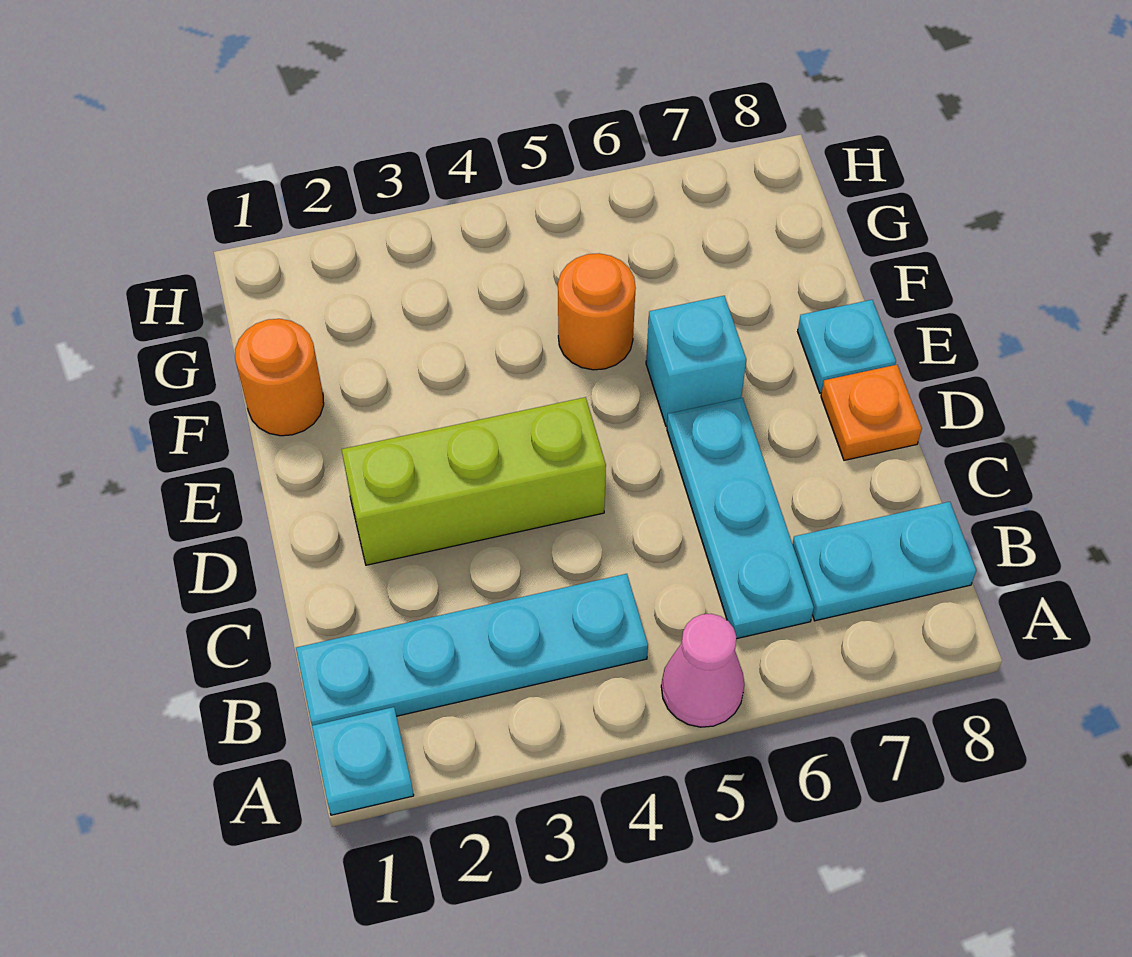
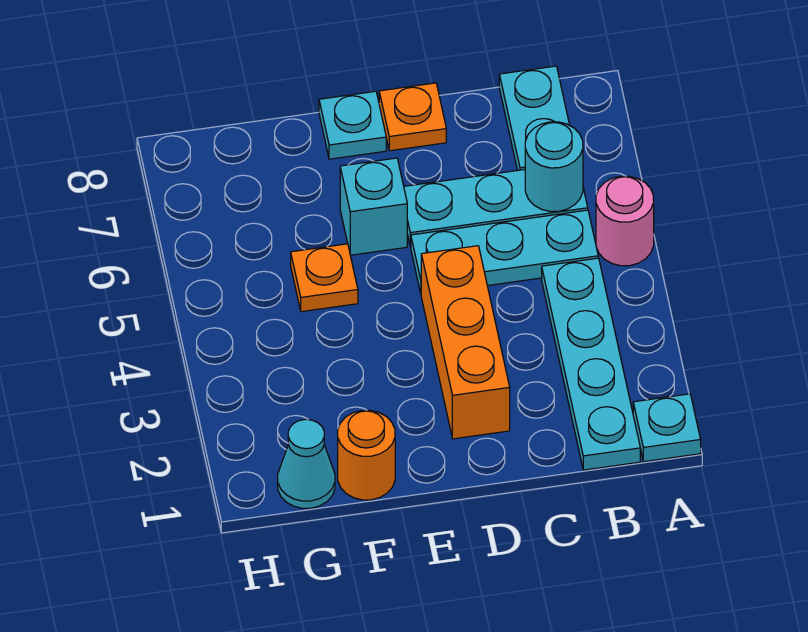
pink 1x1 cone [661,614,745,727] -> pink 1x1 round brick [596,176,654,266]
none -> cyan 1x3 plate [411,210,598,293]
none -> cyan 1x1 round brick [525,122,583,211]
lime 1x3 brick [342,397,606,565] -> orange 1x3 brick [421,246,510,439]
orange 1x1 round brick [558,253,636,370] -> orange 1x1 plate [291,244,358,312]
none -> cyan 1x1 cone [278,419,335,508]

